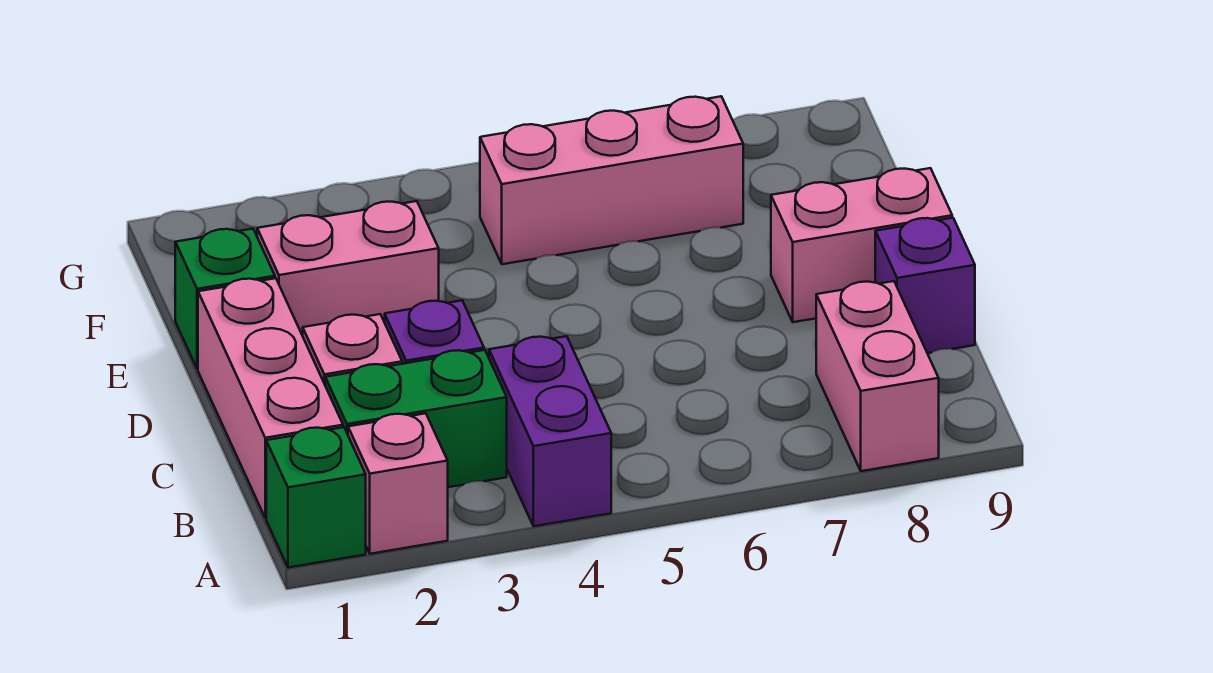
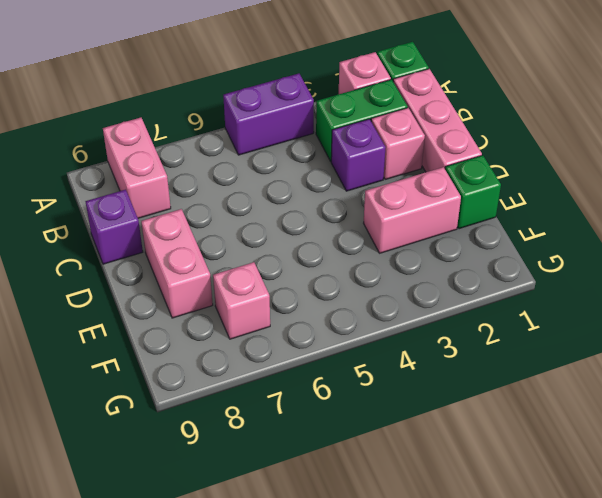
purple 1x2 brick [489,336,611,526] -> purple 1x2 brick turned to [223,73,314,155]
pink 1x2 brick [771,168,952,322] -> pink 1x2 brick turned to [141,209,213,318]
pink 1x3 brick [480,96,743,264] -> pink 1x1 brick [213,262,270,339]

